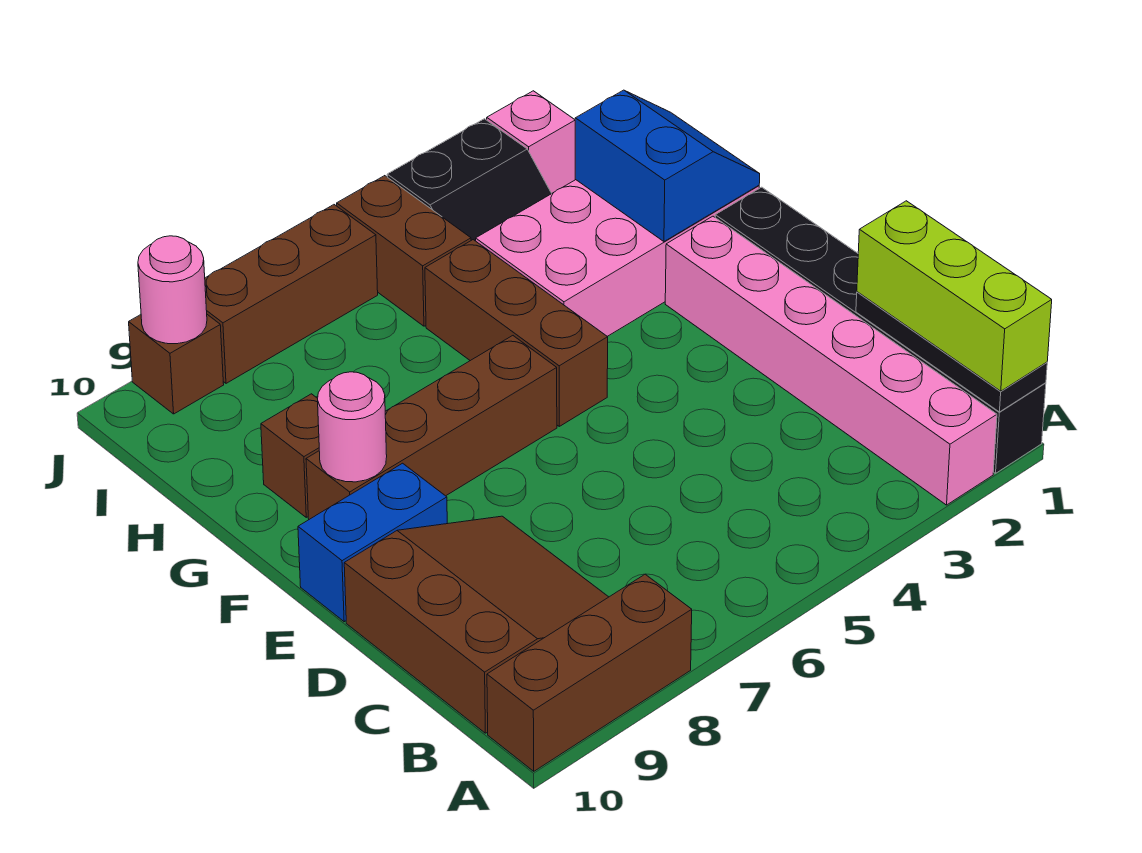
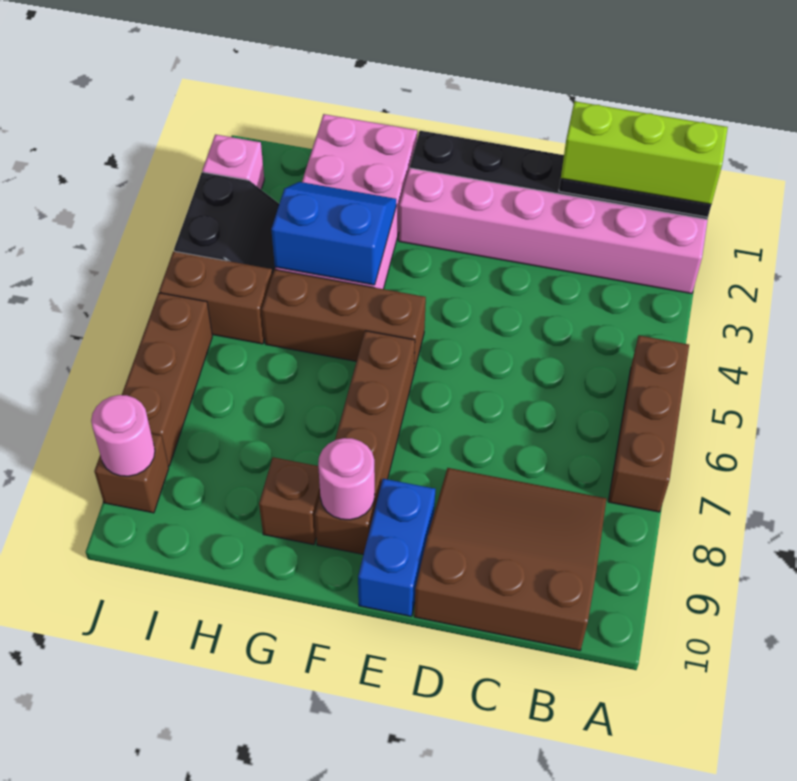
brown 1x3 brick [487,574,692,771] -> brown 1x3 brick moved to [608,336,689,512]
blue 2x2 slope [575,90,760,241] -> blue 2x2 slope moved to [271,182,396,285]

